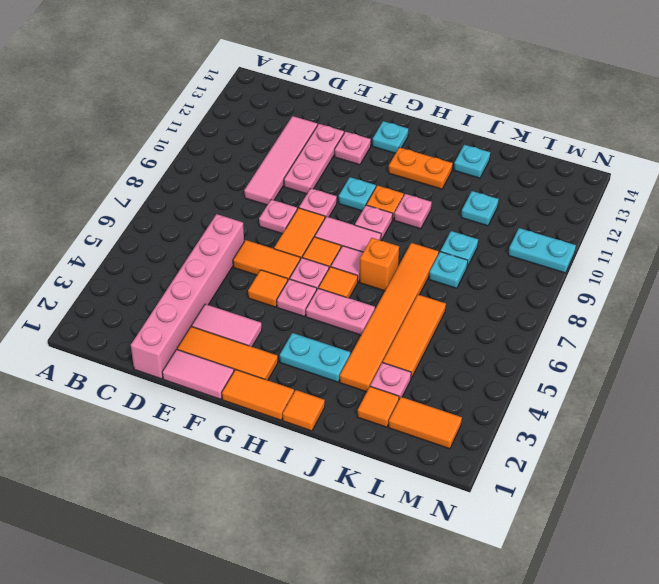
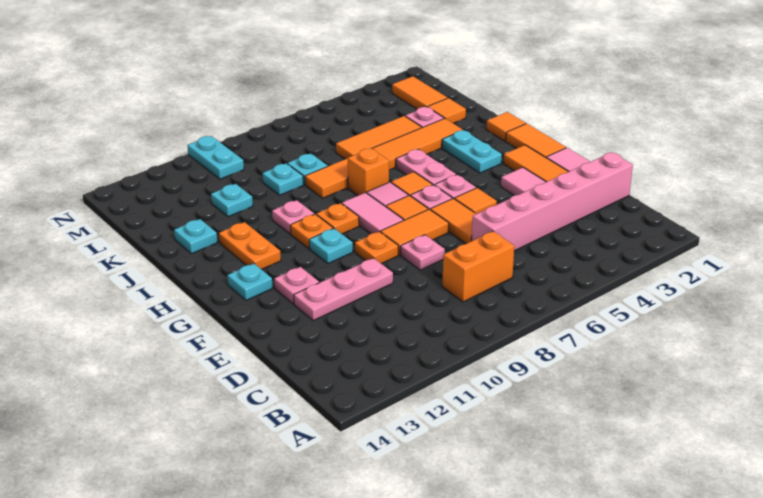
none -> orange 1x2 brick [442,231,514,302]
pink 1x4 tile [244,116,317,205] -> none
pink 1x1 plate [299,188,337,217] -> orange 1x1 plate [355,232,398,264]
pink 1x1 plate [355,205,393,240] -> orange 1x1 plate [316,203,359,234]

